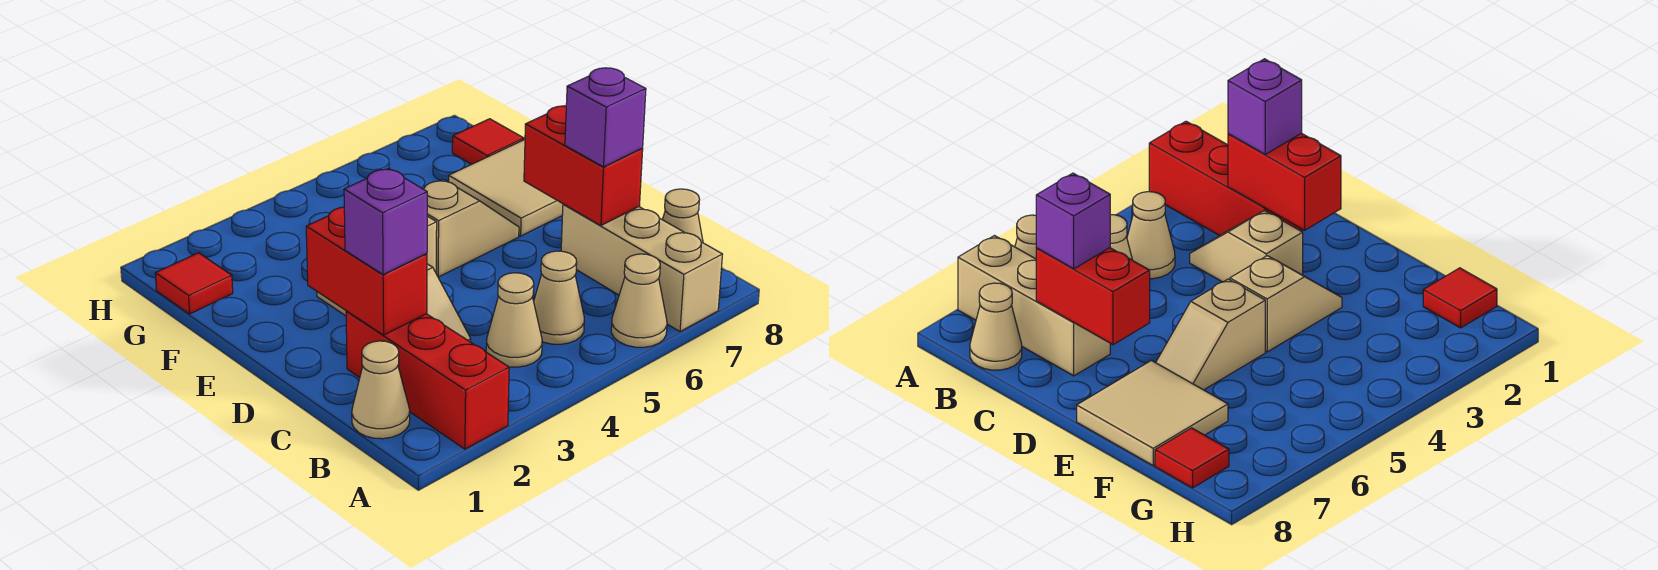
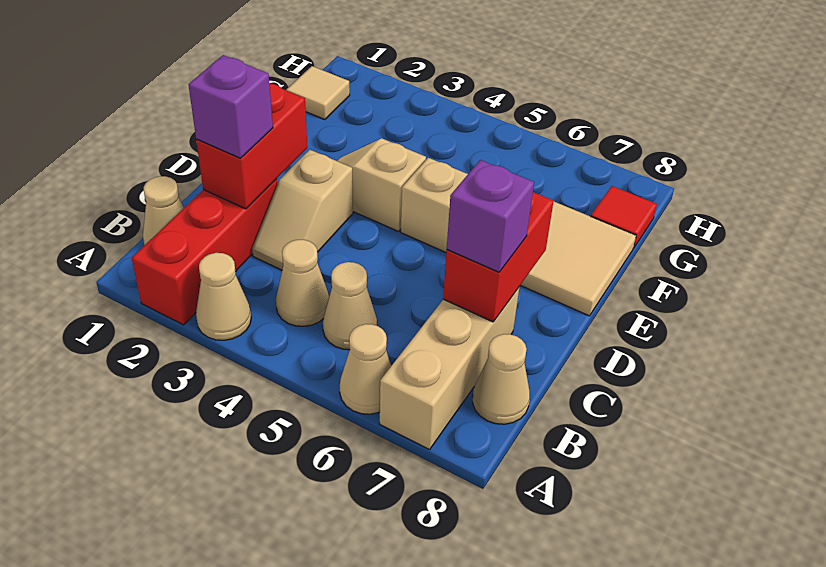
none -> tan 1x1 cone [196,253,251,340]
red 1x1 tile [155,253,233,314] -> tan 1x1 tile [286,66,350,120]

